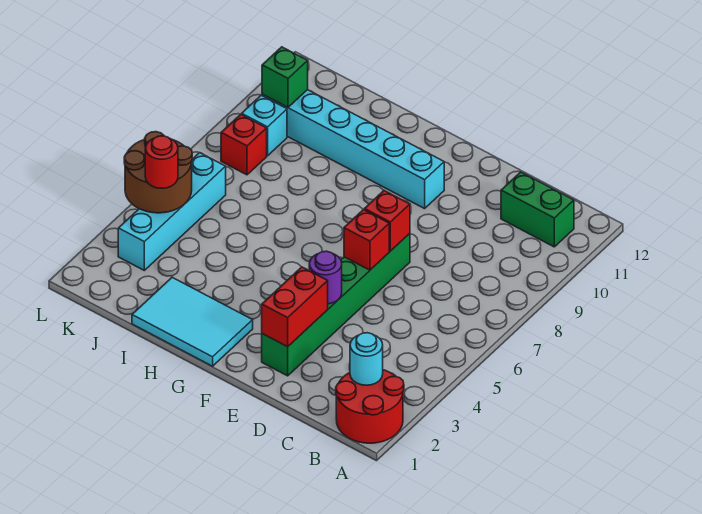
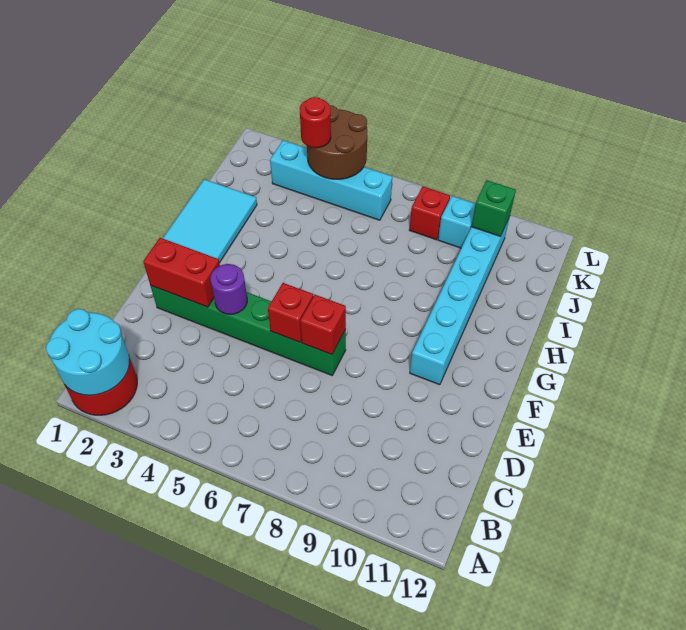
cyan 1x1 round brick [350,333,383,385] -> cyan 2x2 round brick [46,309,129,395]
green 1x2 brick [501,172,574,247] -> none

